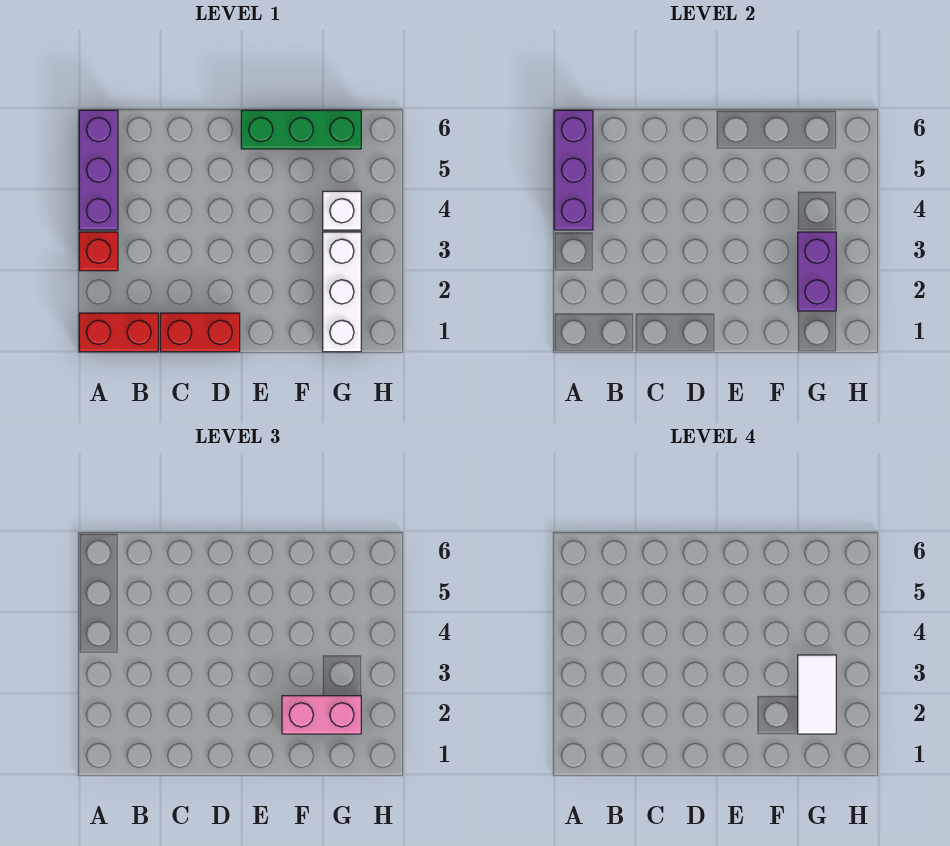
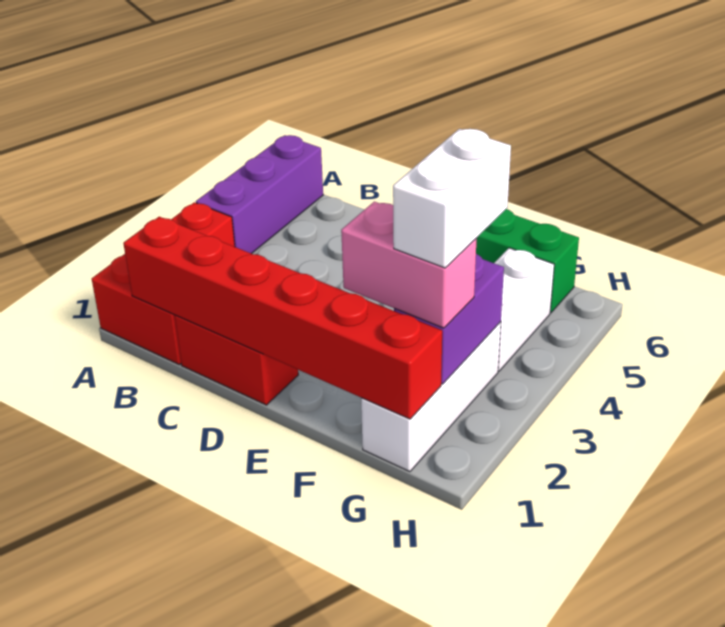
purple 1x3 brick [554,110,593,230] -> none
none -> red 1x6 brick [123,217,442,419]
white 1x2 tile [798,655,836,734] -> white 1x2 brick [393,129,511,268]
white 1x1 brick [323,191,361,230] -> white 1x2 brick [495,248,554,371]

